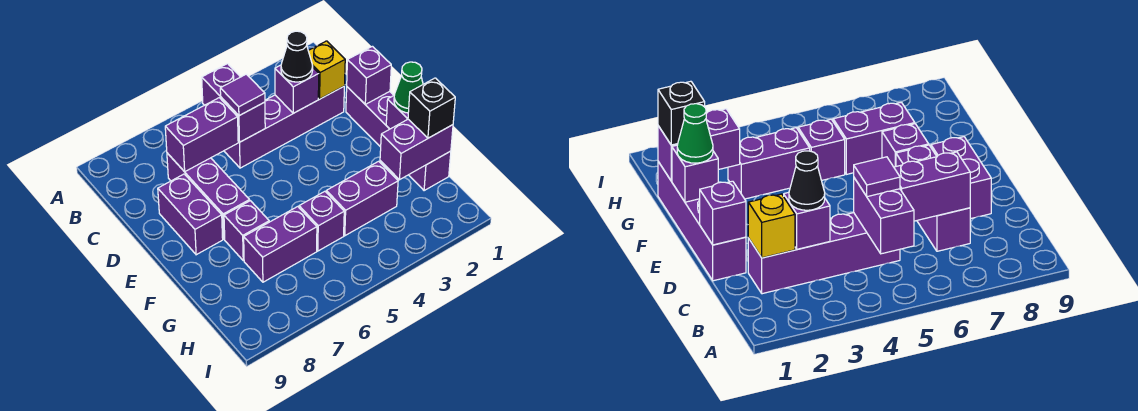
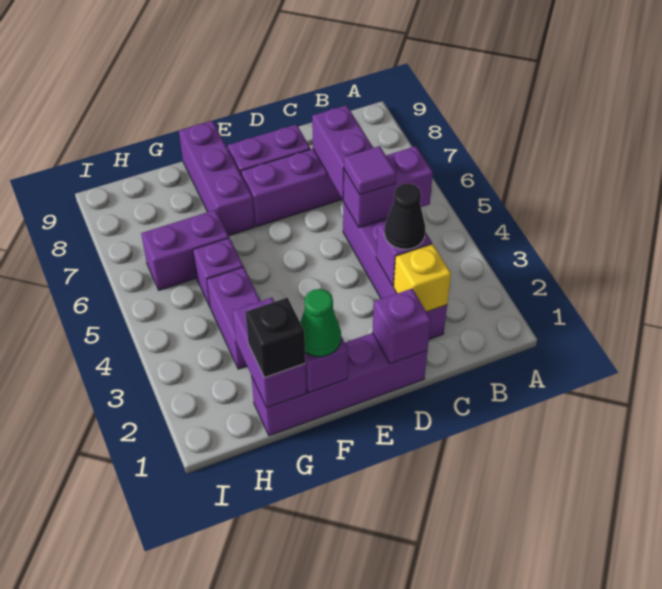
purple 1x1 brick [224,201,269,261] -> purple 1x3 brick [179,121,255,236]
purple 1x2 brick [244,207,317,282] -> purple 1x2 brick turned to [141,210,229,290]

